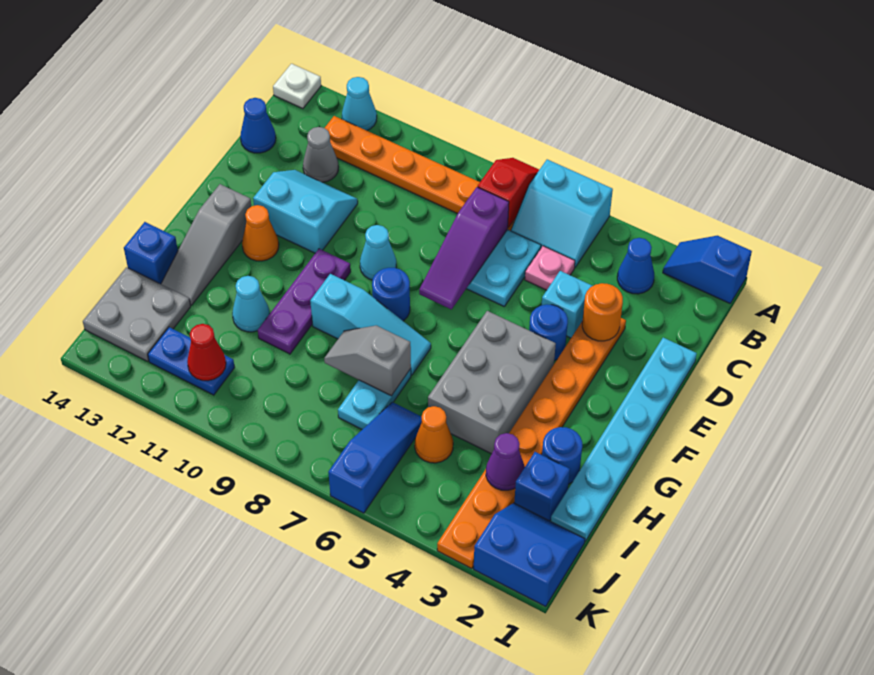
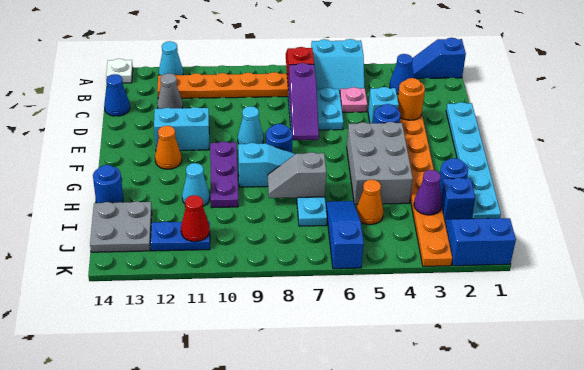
grey 1x3 slope [161,184,251,305] -> none
blue 1x1 brick [124,222,178,284] -> blue 1x1 round brick [93,165,123,203]

